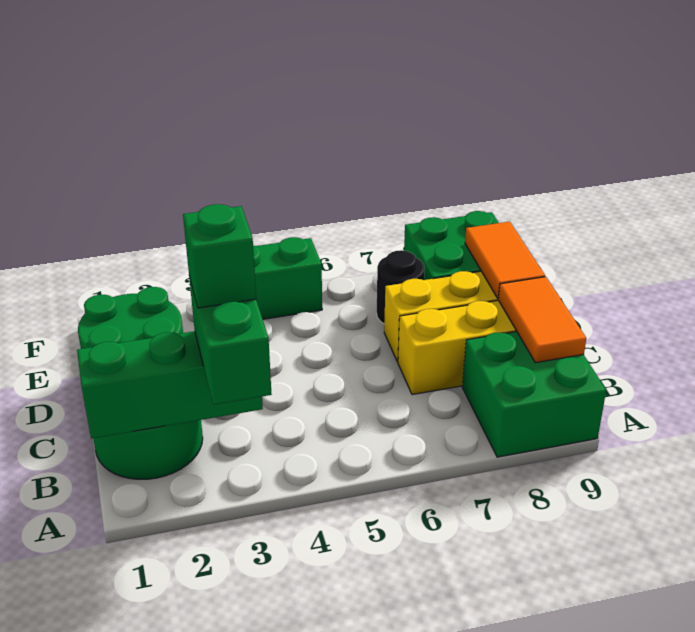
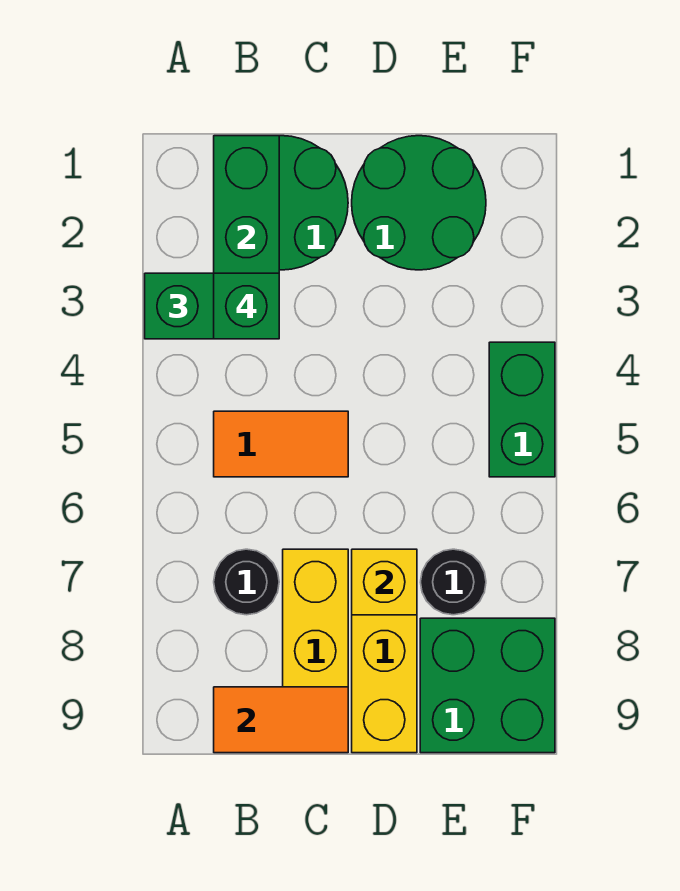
green 2x2 brick [462,332,606,457] -> none
none -> black 1x1 round brick [214,549,279,615]
none -> yellow 1x1 brick [352,549,417,615]
orange 1x2 tile [465,222,545,298] -> orange 1x2 tile moved to [214,411,348,477]

